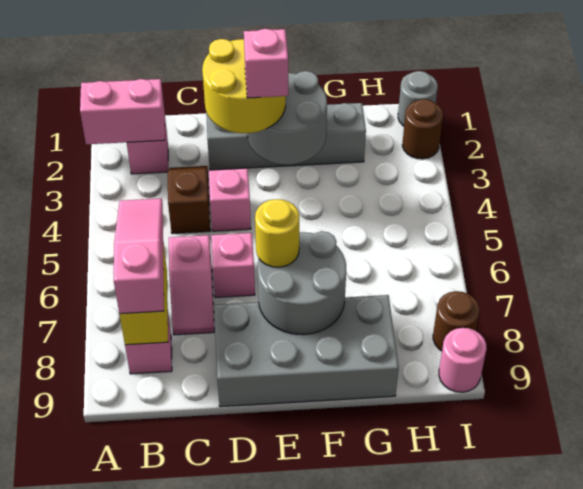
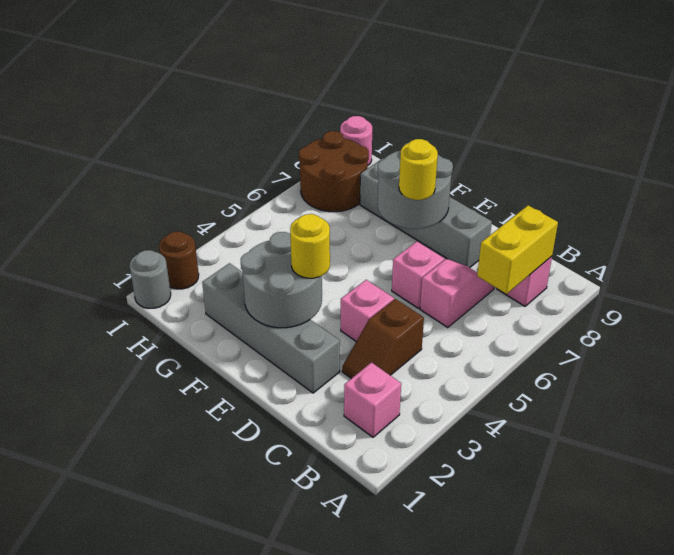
pink 1x2 brick [80,79,165,144] -> none
pink 1x3 slope [114,198,164,314] -> none
yellow 2x2 round brick [202,39,286,133] -> yellow 1x1 round brick [290,214,330,278]
grey 2x4 brick [214,295,399,407] -> grey 1x4 brick [360,158,492,268]
pink 1x1 brick [244,29,288,98] -> none
brown 1x1 round brick [433,291,479,351] -> brown 2x2 round brick [299,131,369,212]

